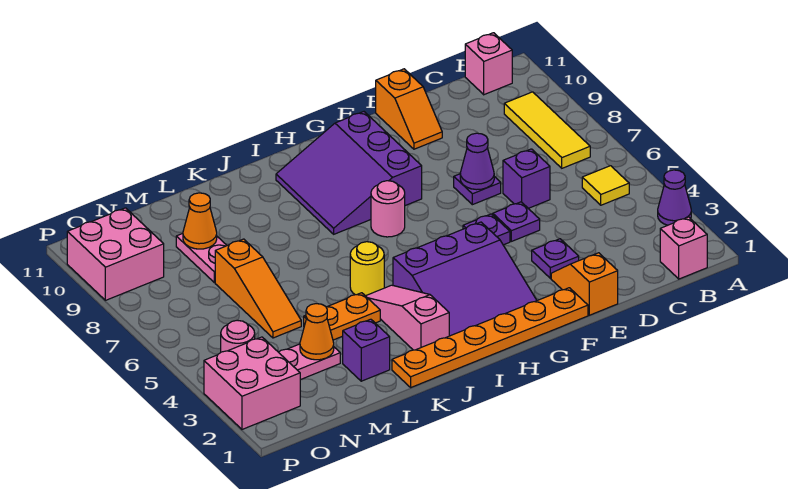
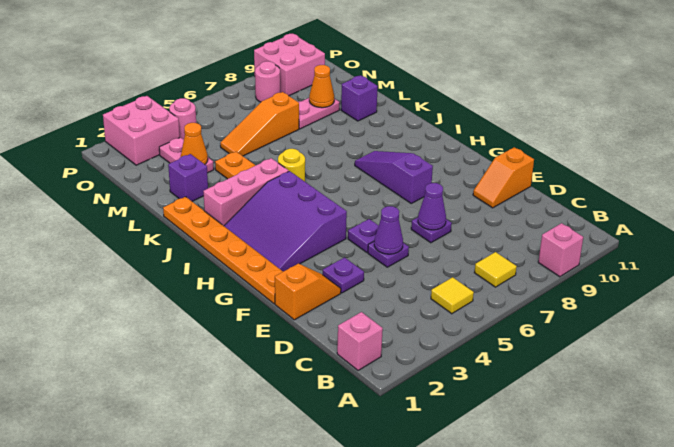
purple 1x1 cone [658,170,691,225] -> purple 1x1 cone moved to [374,206,403,254]
yellow 1x3 tile [504,92,590,168] -> yellow 1x1 tile [474,252,517,287]
pink 1x1 brick [465,33,512,95] -> pink 1x1 brick moved to [538,223,583,277]
purple 1x1 brick [503,149,550,208] -> purple 1x1 brick moved to [341,75,378,121]
purple 3x3 slope [276,112,422,234] -> purple 1x3 slope [355,151,433,203]
pink 1x1 round brick [371,181,405,237] -> pink 1x1 round brick moved to [255,61,280,102]
pink 1x3 slope [366,285,449,350] -> pink 1x3 brick [203,158,289,226]

